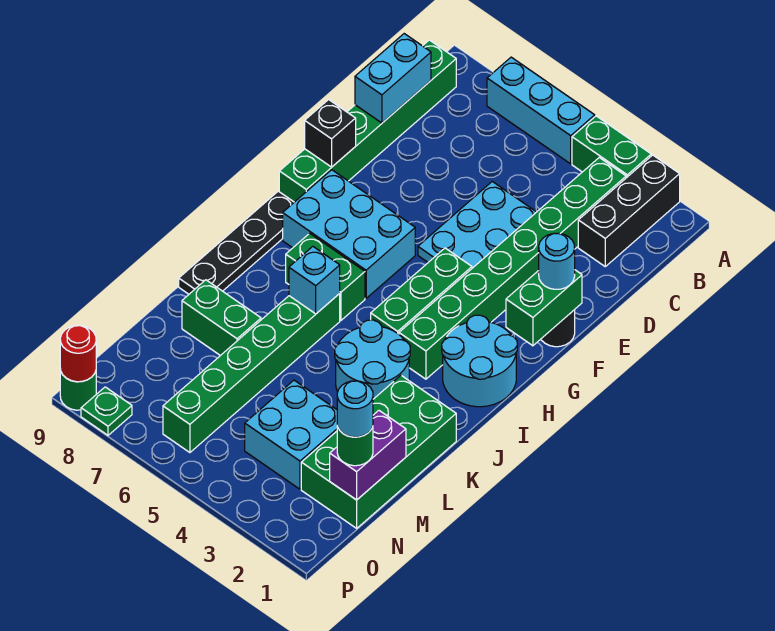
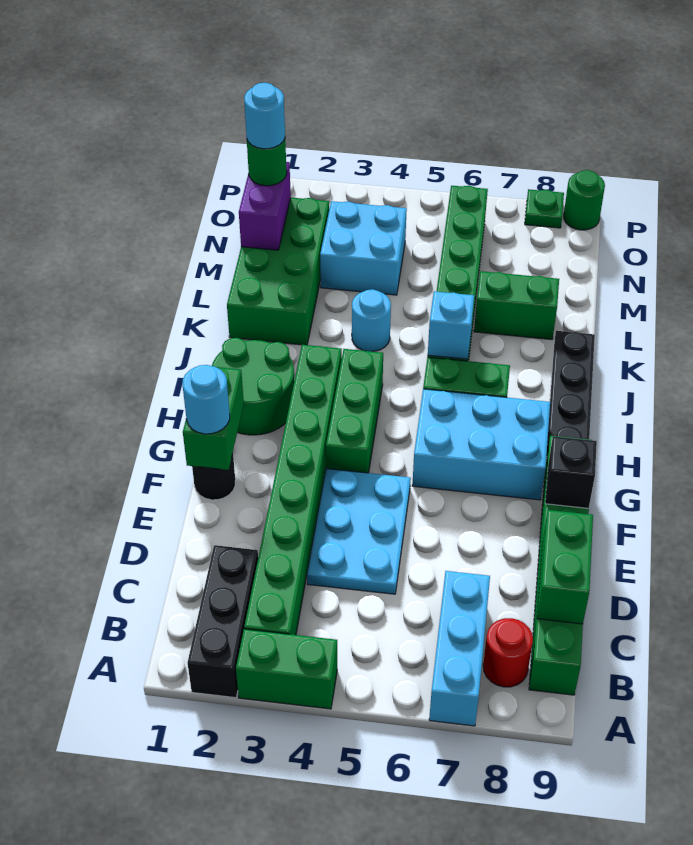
cyan 1x3 brick [487,57,595,164] -> cyan 1x3 brick turned to [429,571,490,726]
cyan 1x2 brick [355,34,431,123] -> green 1x2 brick [537,510,593,624]
cyan 2x2 round brick [442,315,517,407] -> green 2x2 round brick [212,338,294,435]
cyan 2x2 round brick [335,320,410,399] -> cyan 1x1 round brick [352,289,391,351]
red 1x1 round brick [60,325,96,382] -> red 1x1 round brick moved to [483,618,533,687]

